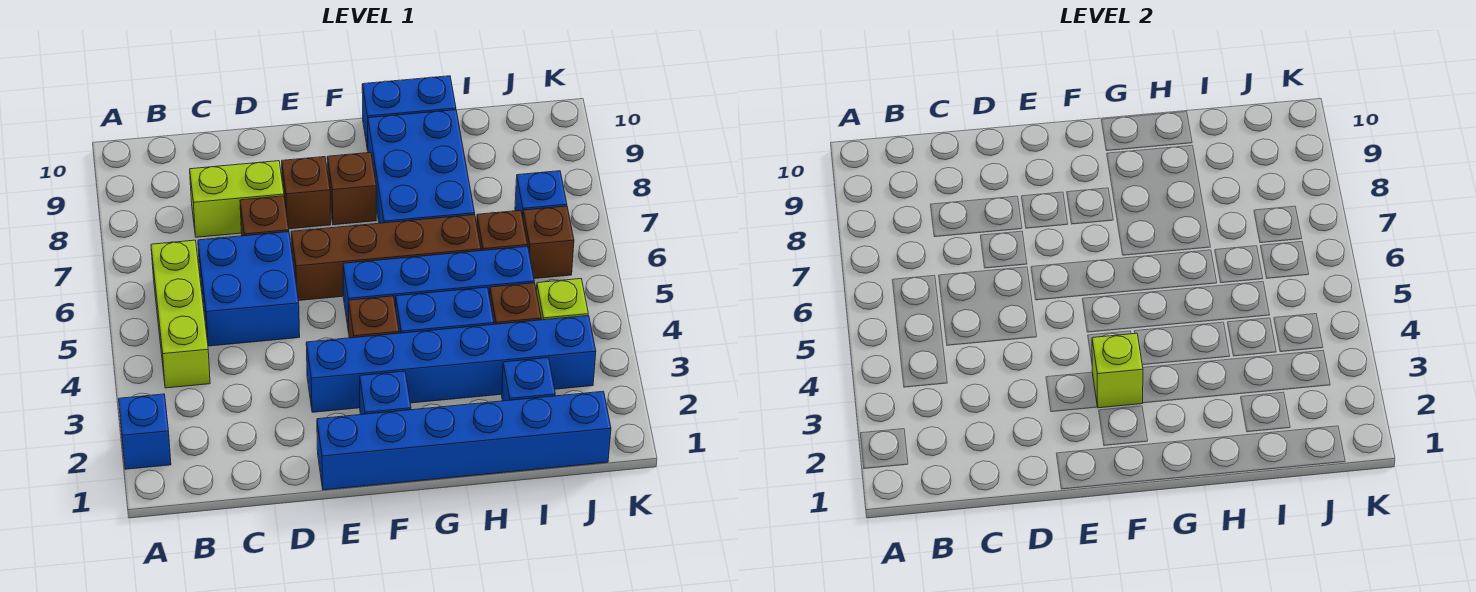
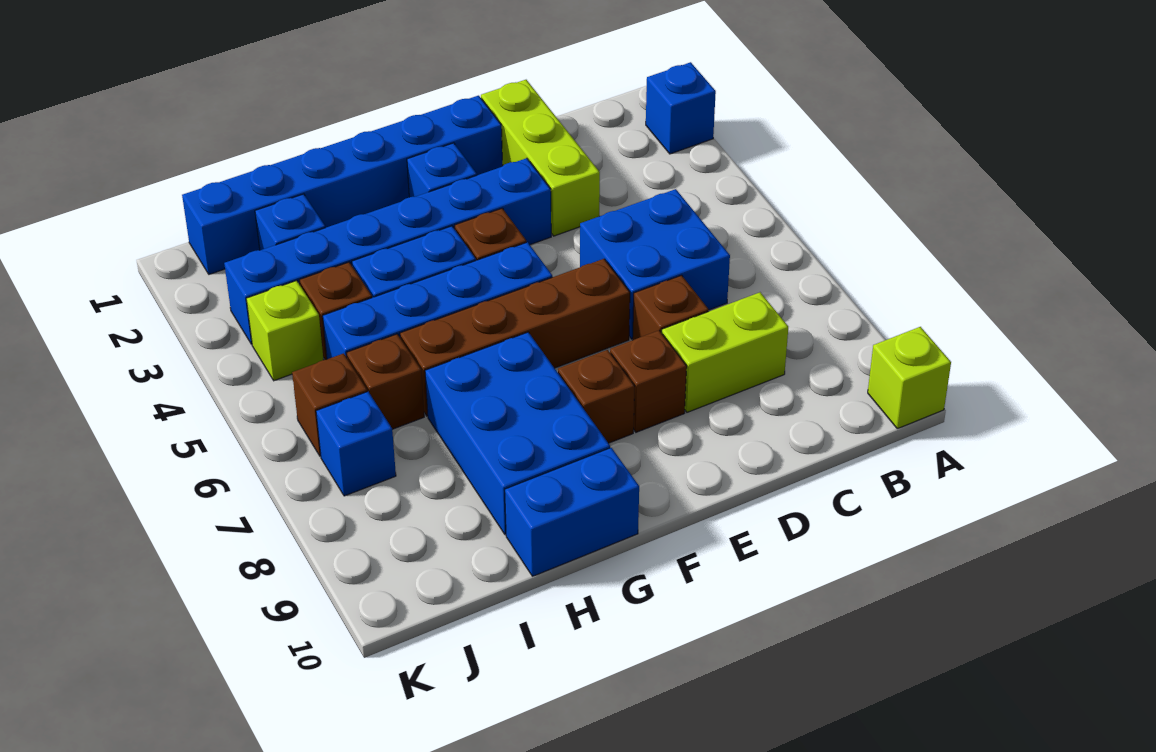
lime 1x3 brick [151,240,210,388] -> lime 1x3 brick moved to [481,80,600,236]
lime 1x1 brick [1092,333,1143,408] -> lime 1x1 brick moved to [868,327,951,429]

